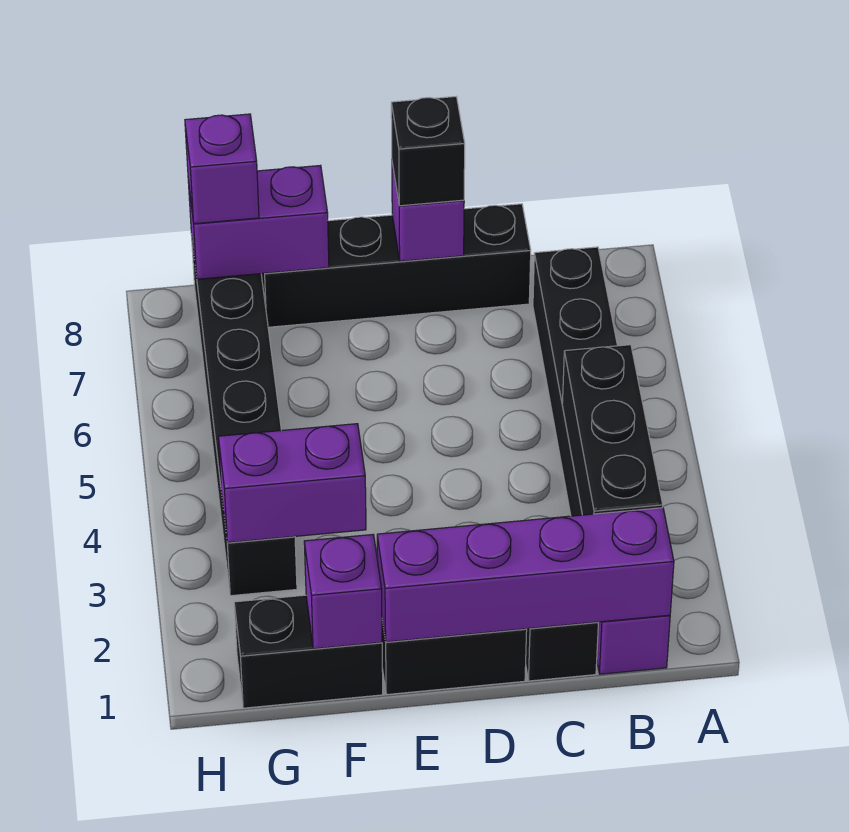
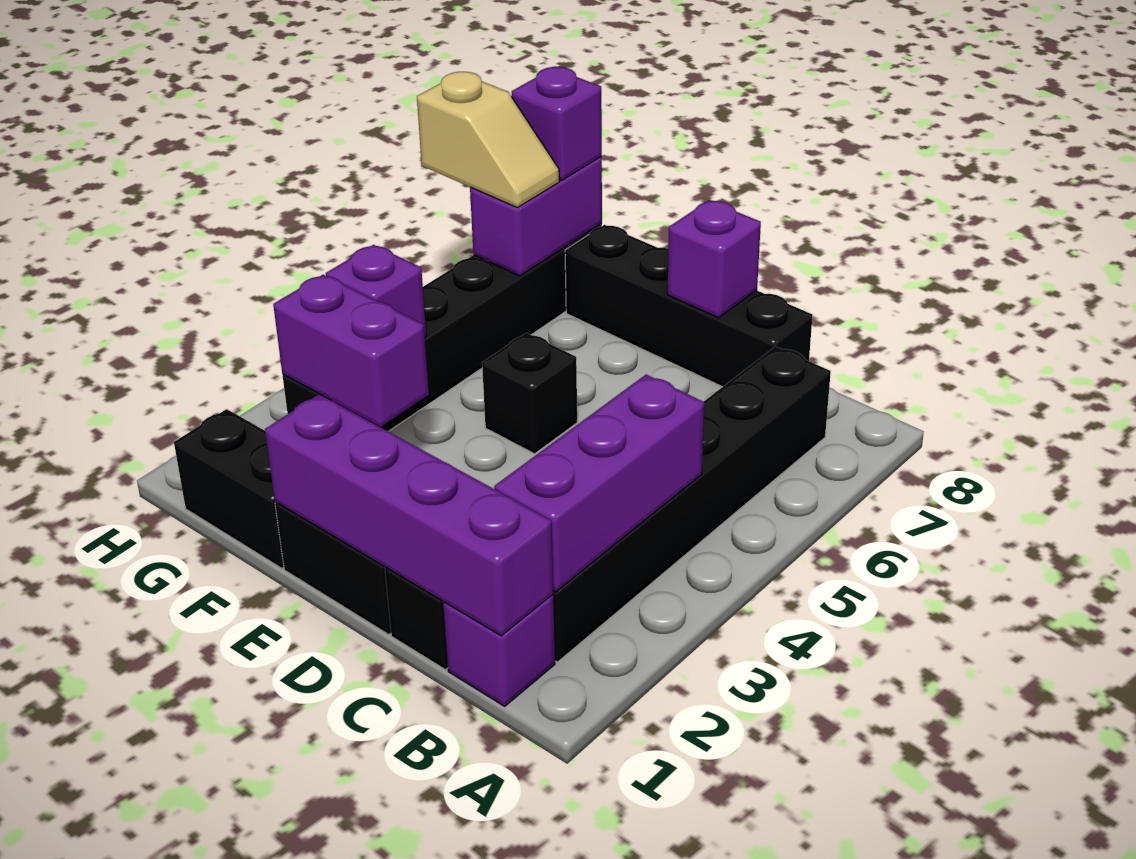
black 1x3 brick [562,345,663,515] -> purple 1x3 brick [494,375,704,592]
black 1x1 brick [391,97,465,206] -> black 1x1 brick moved to [482,333,577,454]
purple 1x1 brick [304,535,382,649] -> purple 1x1 brick moved to [326,245,426,337]
purple 1x2 brick [188,165,329,279] -> purple 1x2 brick turned to [470,157,602,276]
none -> tan 1x2 slope [417,72,559,208]

